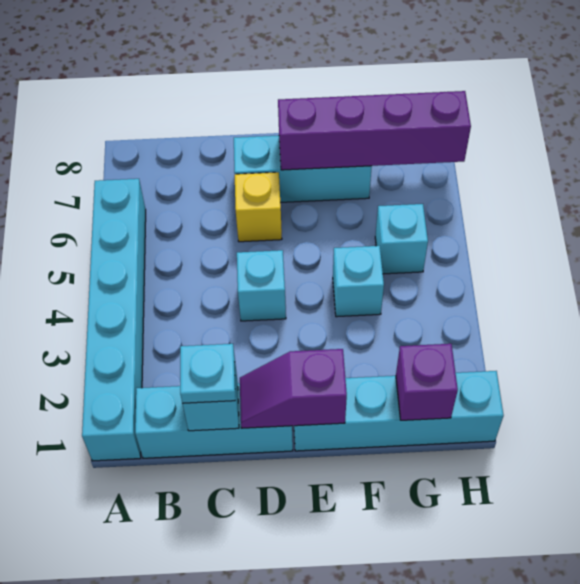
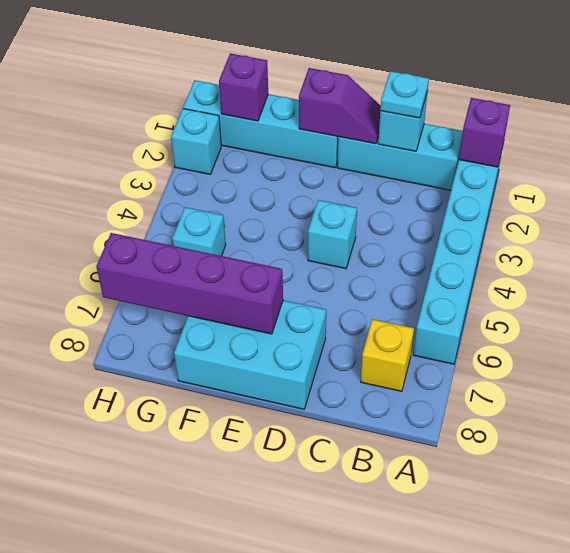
none -> purple 1x1 brick [459,98,510,167]
yellow 1x1 brick [235,172,282,242] -> yellow 1x1 brick moved to [361,319,414,391]
cyan 1x3 brick [234,135,372,202] -> cyan 2x3 brick [174,300,326,409]
cyan 1x1 brick [333,246,384,317] -> cyan 1x1 brick moved to [171,109,221,174]

